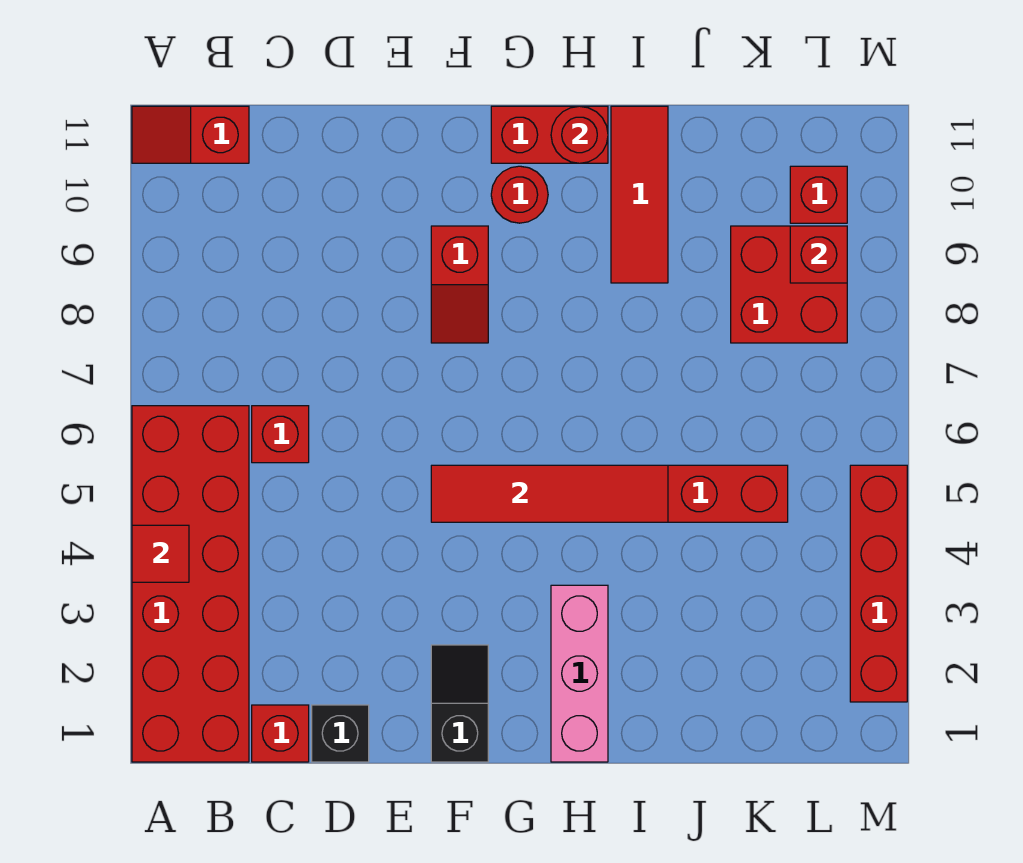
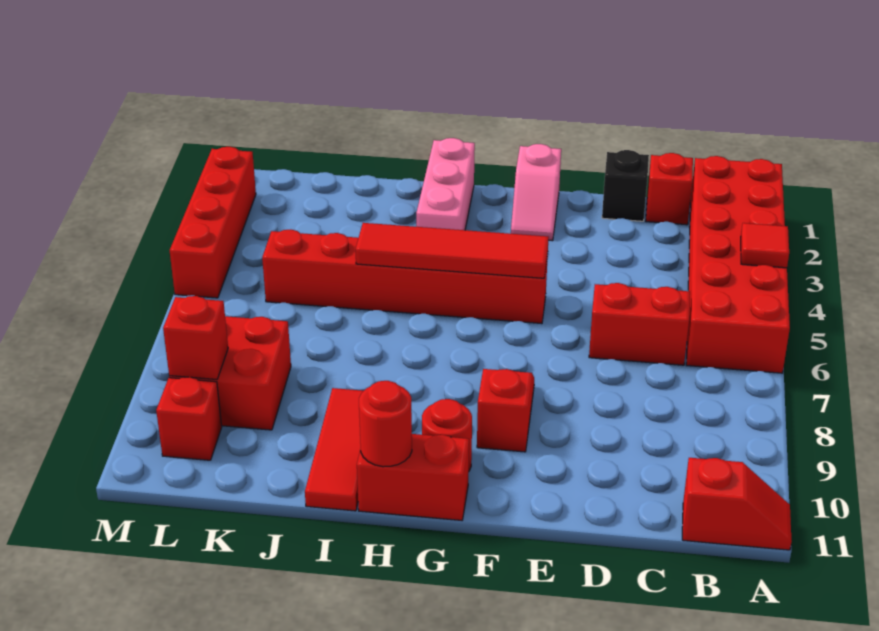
red 1x1 brick [252,406,309,463] -> red 1x2 brick [589,283,690,365]
black 1x2 slope [431,645,488,762] -> pink 1x2 slope [511,144,561,241]

